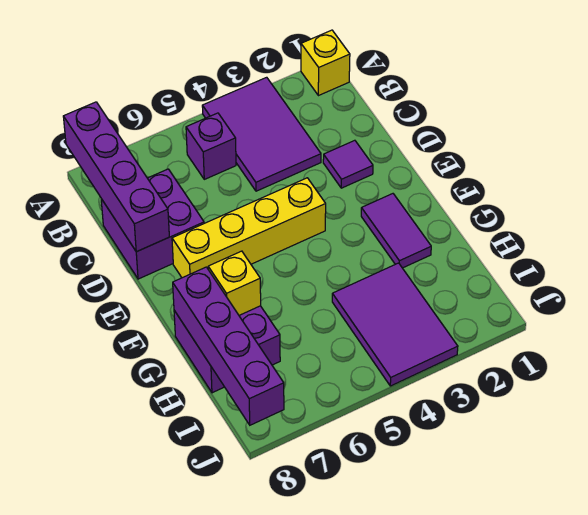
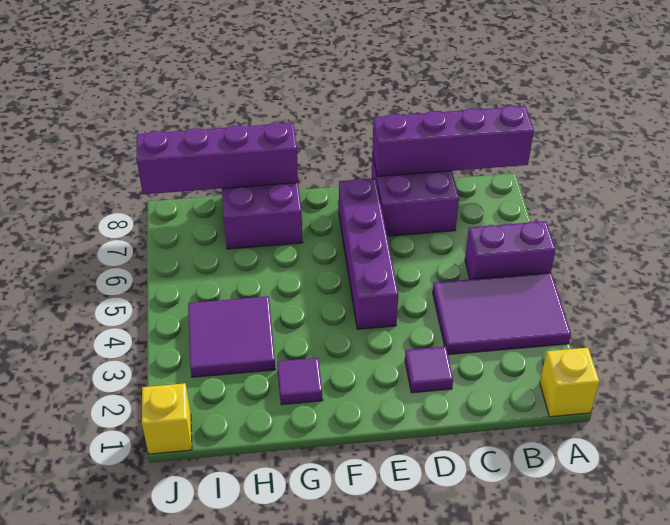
purple 1x1 brick [186,113,236,179] -> purple 1x2 brick [465,221,556,279]
yellow 1x4 brick [172,178,326,278] -> purple 1x4 brick [339,178,398,329]
purple 1x2 tile [361,194,431,268] -> purple 1x1 tile [277,358,323,405]
yellow 1x1 brick [208,251,261,315] -> yellow 1x1 brick moved to [142,383,192,454]
purple 2x3 tile [332,263,458,386] -> purple 2x2 tile [188,296,276,377]

